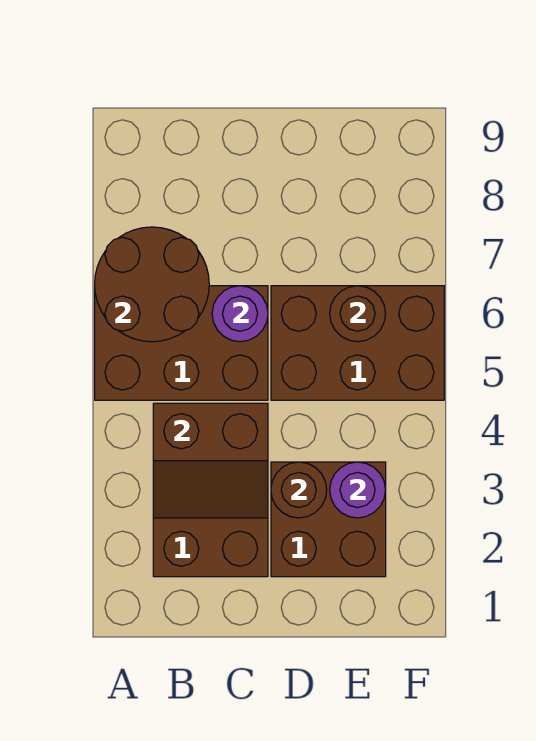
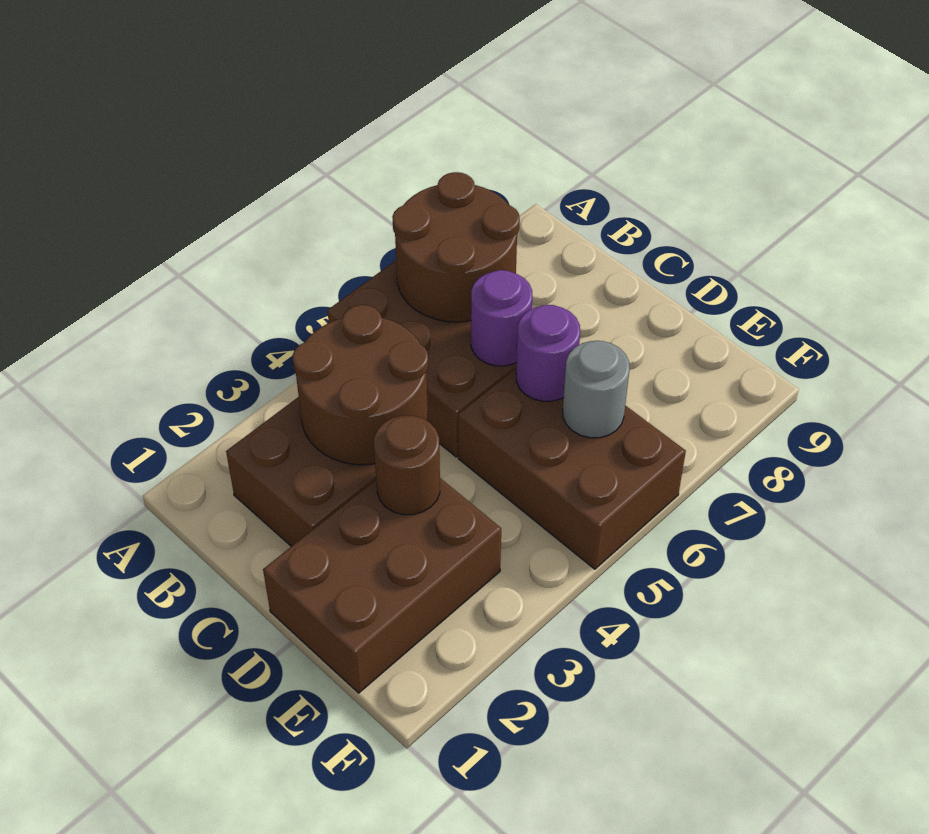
brown 2x2 slope [153,403,268,518] -> brown 2x2 round brick [293,305,428,465]
brown 2x2 brick [271,462,386,577] -> brown 2x3 brick [263,478,501,693]
purple 1x1 round brick [330,462,386,518] -> purple 1x1 round brick moved to [516,305,580,401]
brown 1x1 round brick [330,286,386,342] -> grey 1x1 round brick [563,341,630,438]

